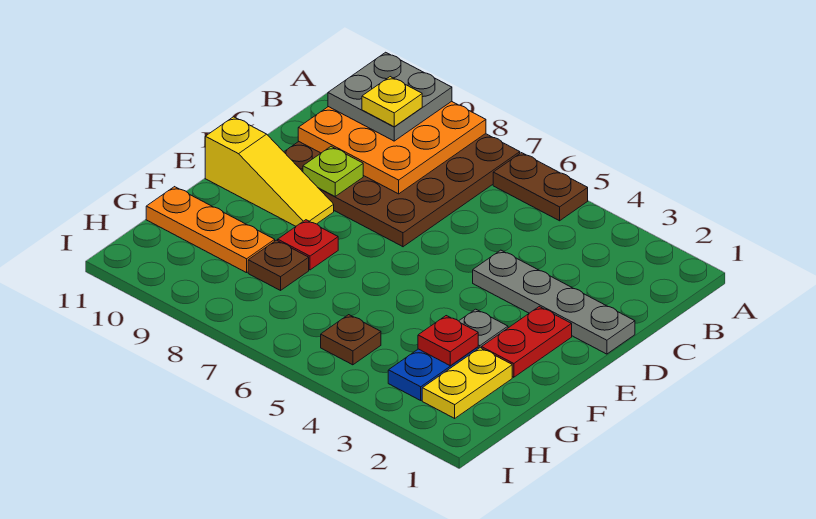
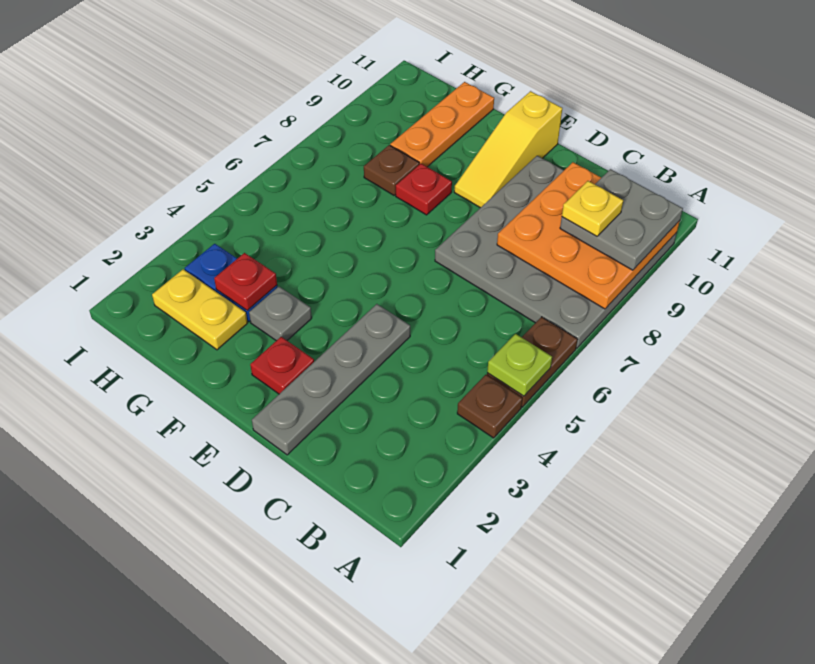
brown 4x4 plate [284,134,520,247] -> grey 4x4 plate [435,156,677,348]
lime 1x1 plate [303,146,363,197] -> lime 1x1 plate moved to [487,334,552,396]
red 1x2 plate [482,307,572,377] -> red 1x1 plate [250,337,314,394]
brown 1x1 plate [321,315,381,365] -> brown 1x1 plate moved to [457,375,522,438]

